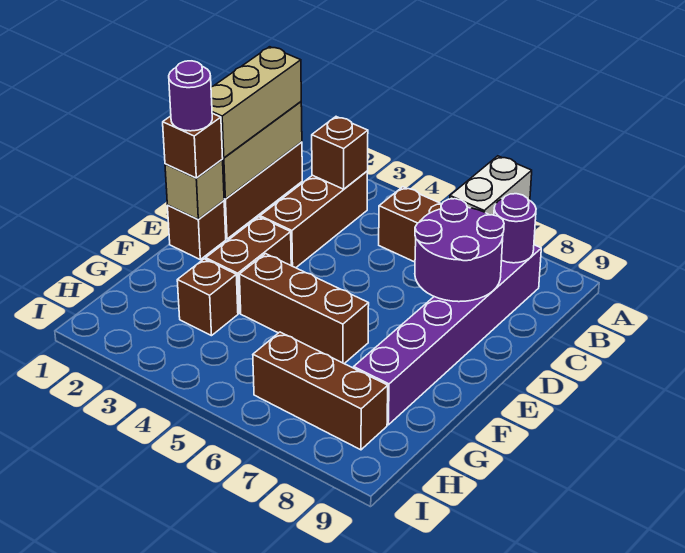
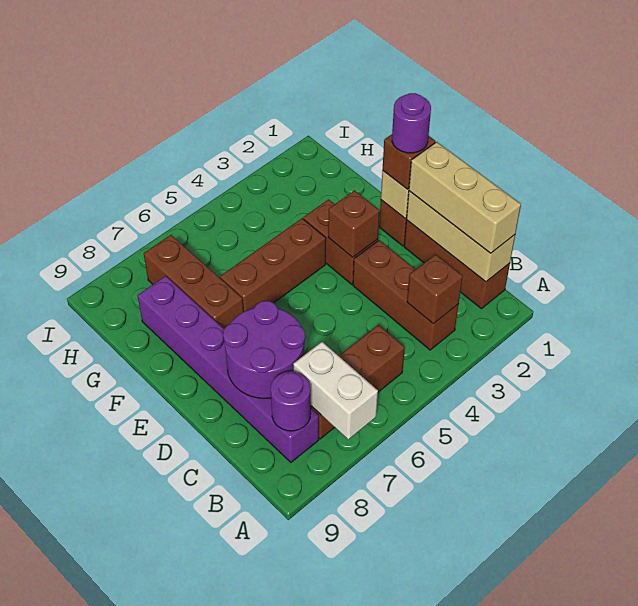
brown 1x1 brick [177,259,238,336] -> brown 1x1 brick moved to [328,191,380,257]
brown 1x3 brick [253,332,388,450] -> brown 1x3 brick turned to [144,235,243,329]

